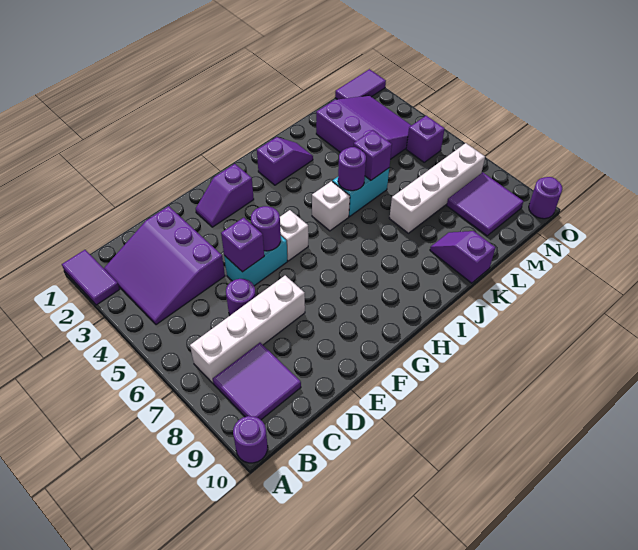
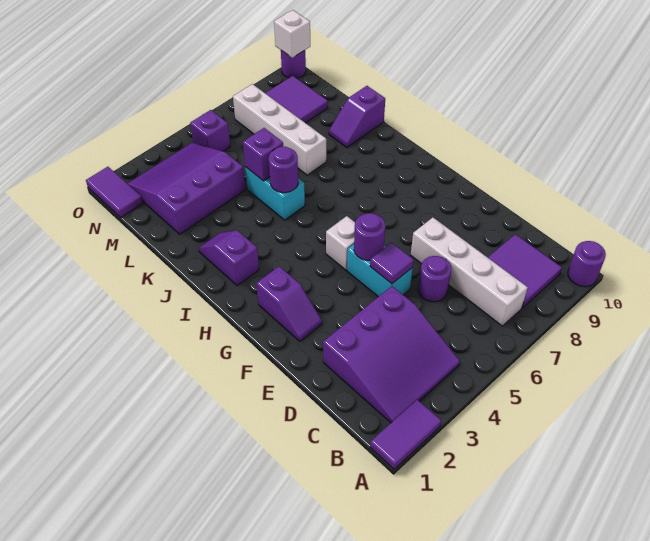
purple 1x1 brick [221,218,264,272] -> purple 1x1 tile [370,243,414,284]
white 1x1 brick [312,181,350,231] -> white 1x1 brick moved to [274,10,310,58]

